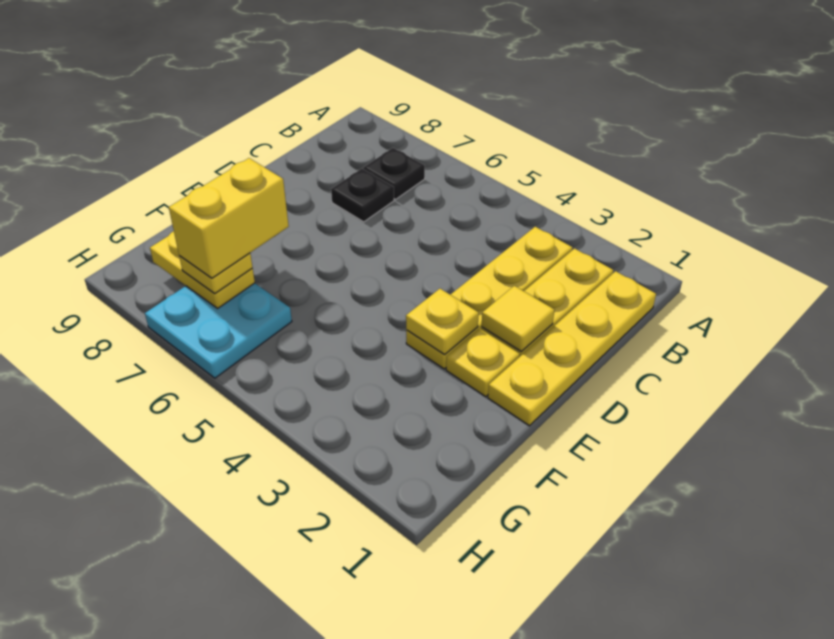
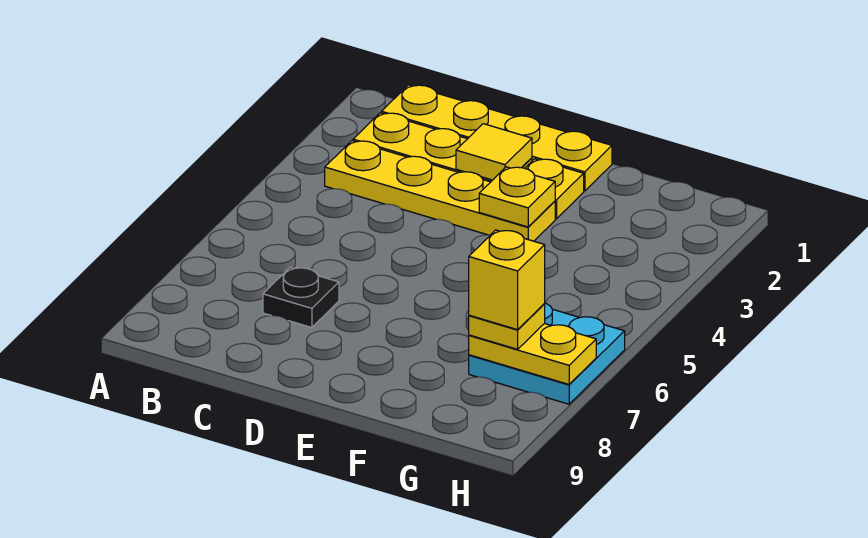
black 1x1 plate [363,148,425,199] -> none
yellow 1x2 brick [169,158,289,278] -> yellow 1x1 brick [469,230,545,330]
yellow 1x2 plate [150,231,255,308] -> yellow 1x2 plate turned to [469,324,596,384]

